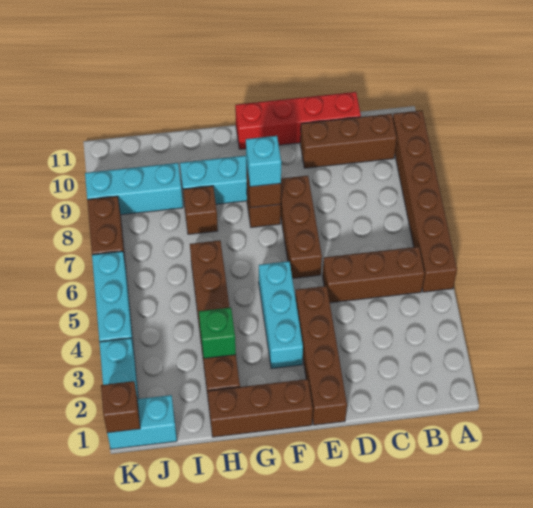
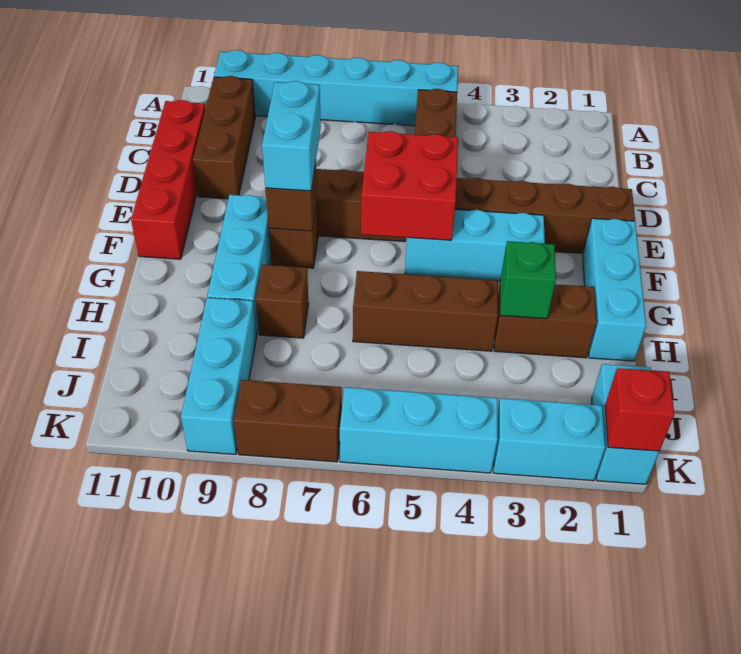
brown 1x6 brick [393,110,457,292] -> cyan 1x6 brick [214,50,458,126]
none -> red 2x2 brick [361,131,458,240]
brown 1x3 brick [208,379,313,437] -> cyan 1x3 brick [583,218,646,361]
cyan 1x1 brick [246,136,281,187] -> cyan 1x2 brick [262,81,321,191]
brown 1x1 brick [101,381,140,433] -> red 1x1 brick [605,368,674,451]

